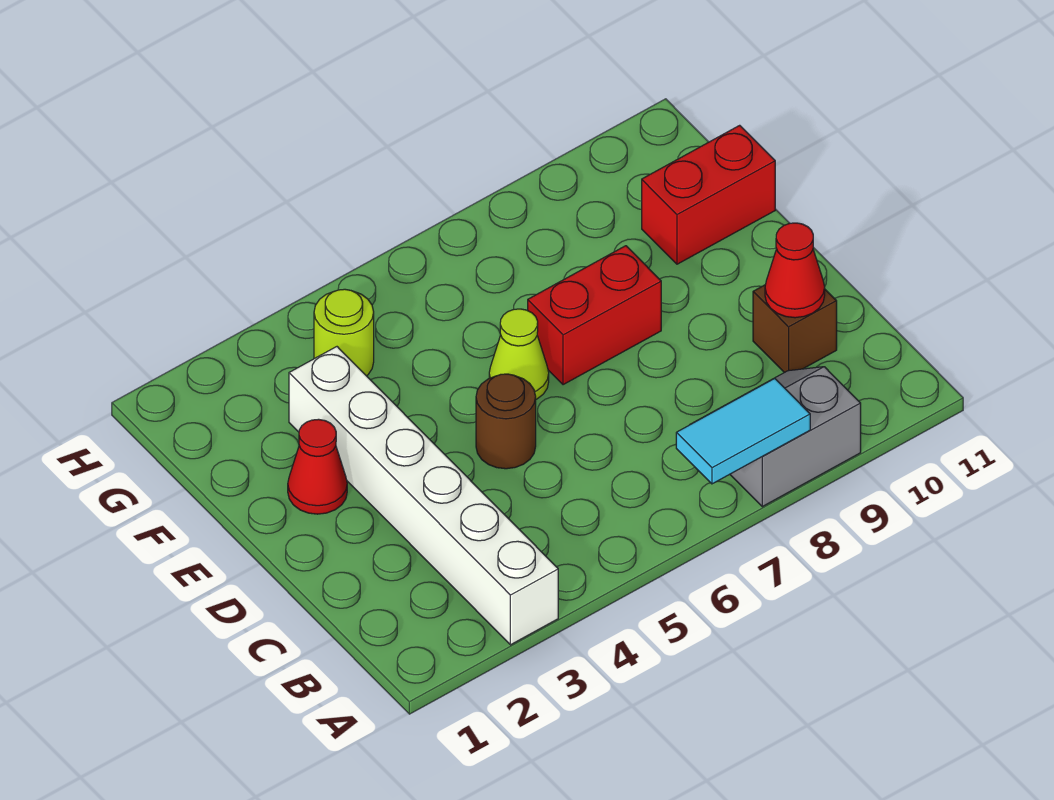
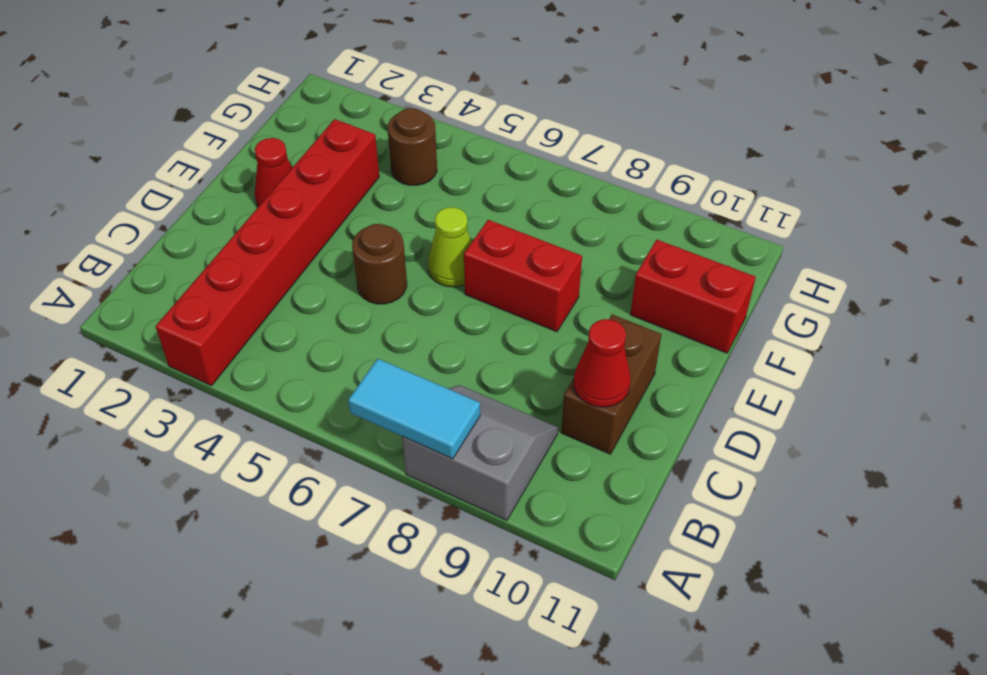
white 1x6 brick [289,347,558,645] -> red 1x6 brick [156,119,379,386]
brown 1x1 brick [753,285,837,373] -> brown 1x2 brick [561,314,661,454]
lime 1x1 round brick [314,289,374,376] -> brown 1x1 round brick [388,108,437,185]

